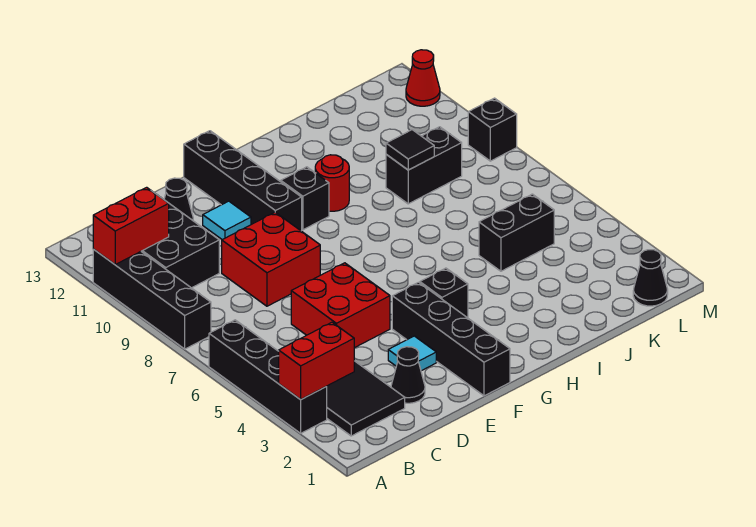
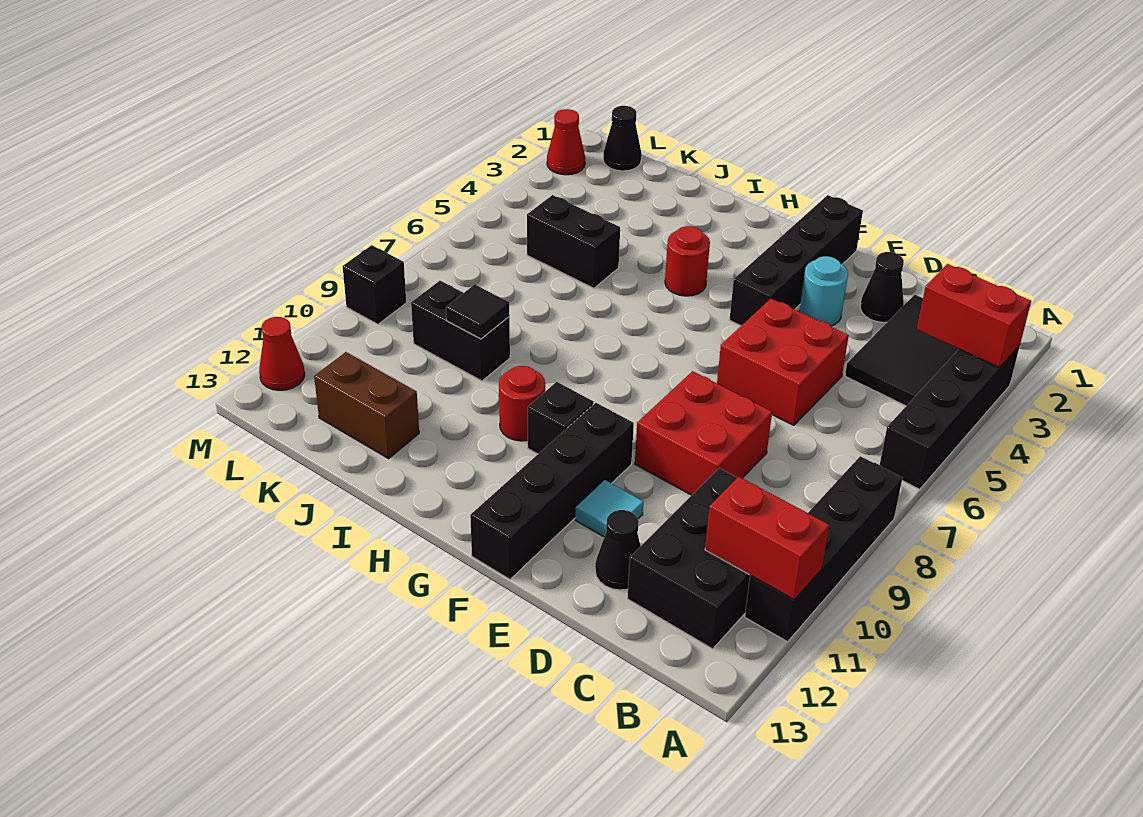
cyan 1x1 tile [388,336,436,371] -> cyan 1x1 round brick [799,256,848,326]
black 1x1 brick [420,268,468,318] -> none
none -> red 1x1 round brick [665,226,710,296]
none -> brown 1x2 brick [314,352,419,458]
none -> red 1x1 cone [547,109,585,175]

